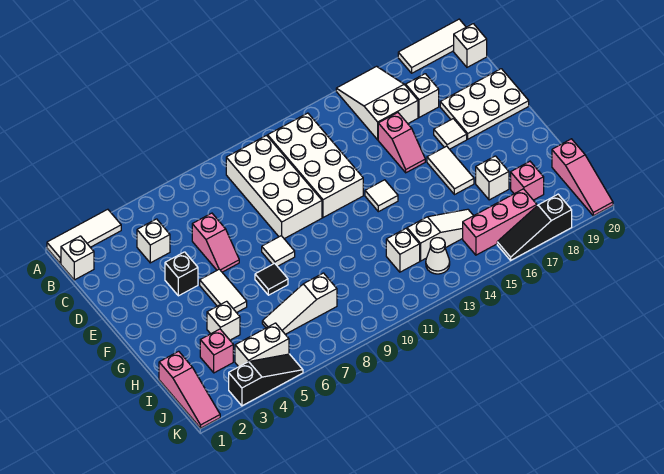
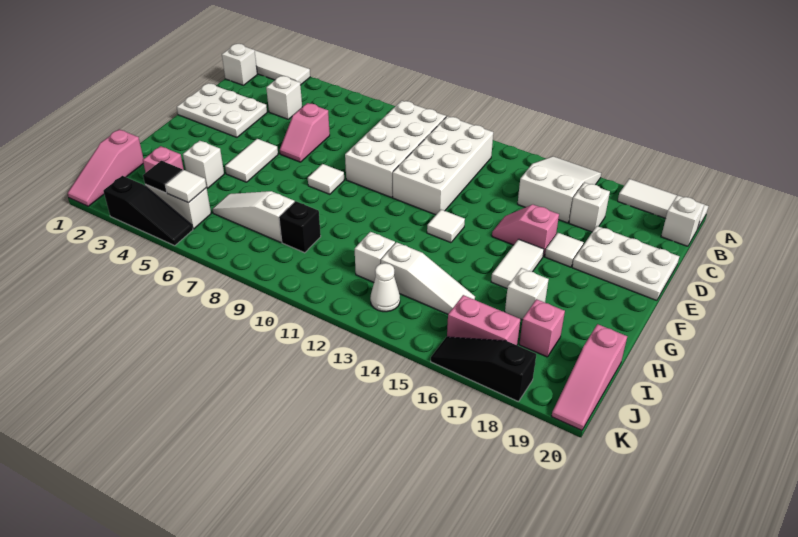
none -> white 2x3 plate [177,83,267,137]
pink 1x2 slope [378,113,425,173] -> pink 1x2 slope turned to [492,205,559,256]
black 1x1 brick [165,252,198,296] -> black 1x1 brick moved to [279,201,321,253]
black 1x1 tile [255,263,288,295] -> black 1x1 tile moved to [143,161,182,193]
none -> white 1x1 tile [165,170,206,203]
pink 1x3 brick [463,189,537,255] -> pink 1x2 brick [447,295,520,345]

